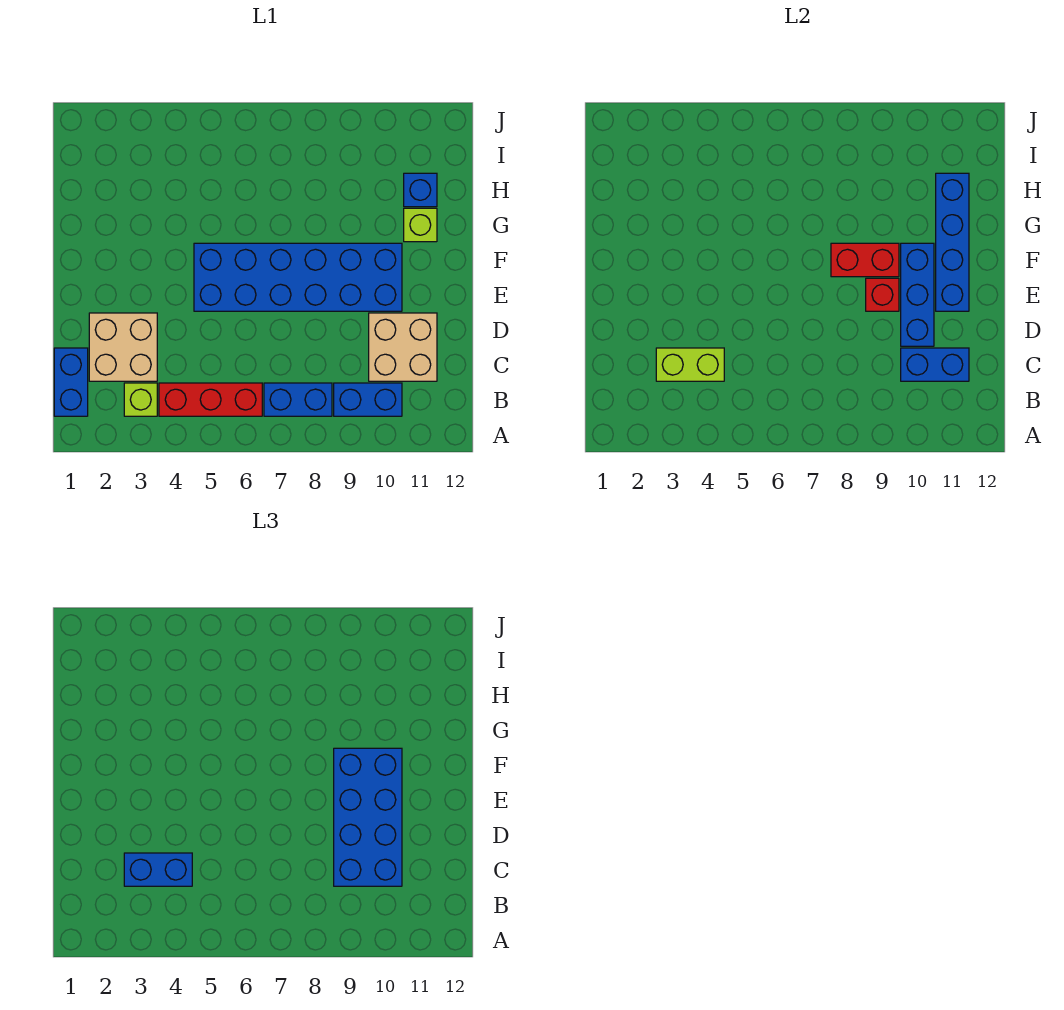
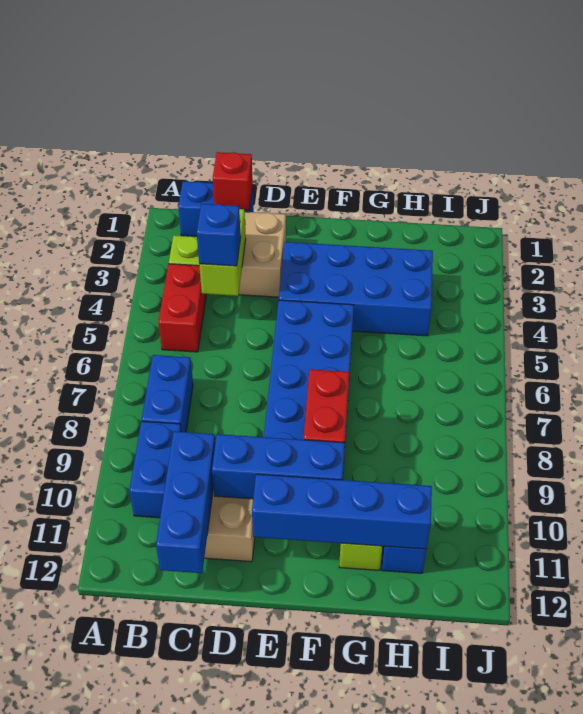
red 1x3 brick [159,383,262,416] -> red 1x2 brick [158,264,206,352]
blue 1x2 brick [124,853,192,886] -> blue 1x1 brick [197,204,241,266]
blue 2x4 brick [334,748,402,886] -> blue 2x4 brick moved to [279,242,433,336]
blue 1x2 brick [901,348,969,381] -> blue 1x3 brick [156,431,215,573]
red 1x1 brick [866,278,899,311] -> red 1x1 brick moved to [213,152,253,210]

